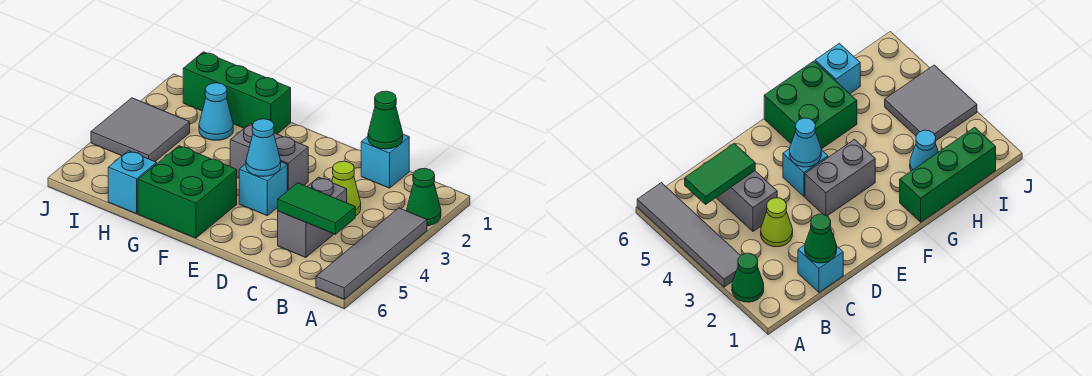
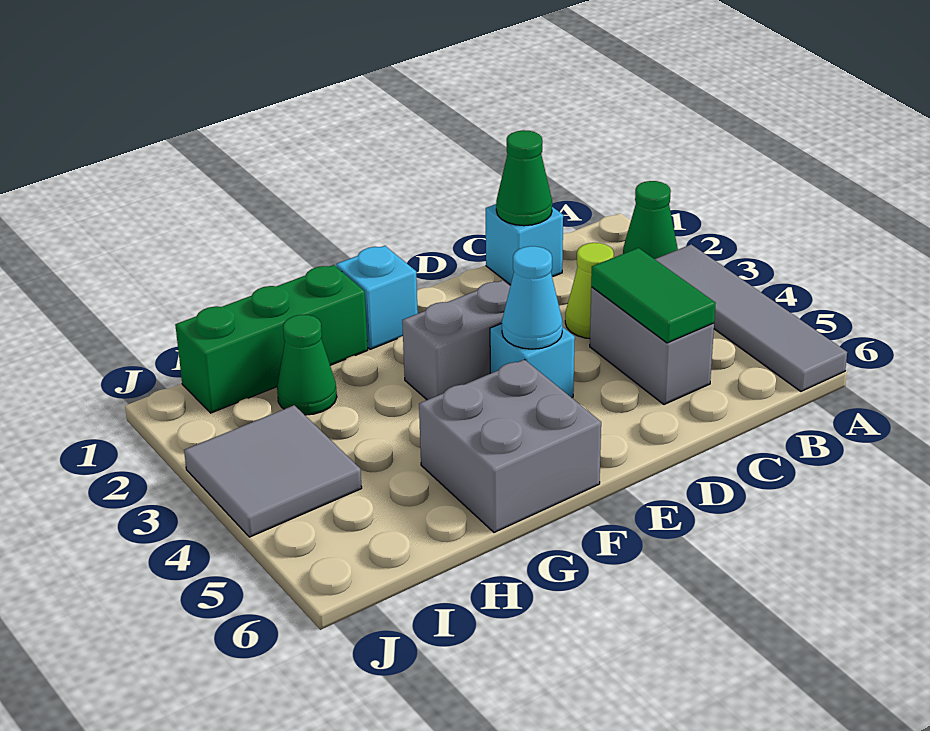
green 1x2 tile [278,183,355,234] -> green 1x2 tile turned to [591,248,716,343]
green 2x2 brick [138,146,237,238] -> grey 2x2 brick [419,360,601,532]
cyan 1x1 cone [199,83,233,140] -> green 1x1 cone [277,315,337,415]
cyan 1x1 brick [108,151,157,214] -> cyan 1x1 brick moved to [336,246,418,349]

